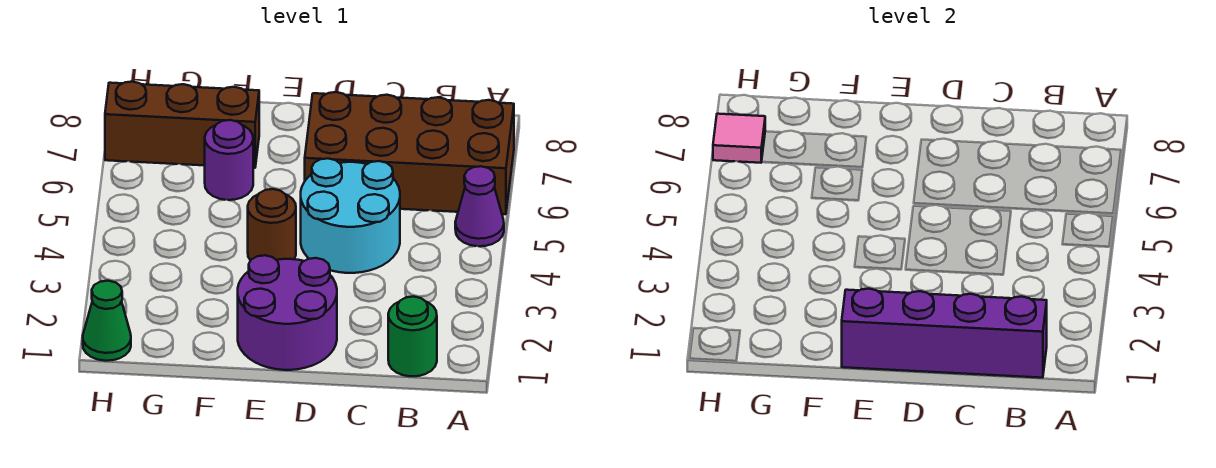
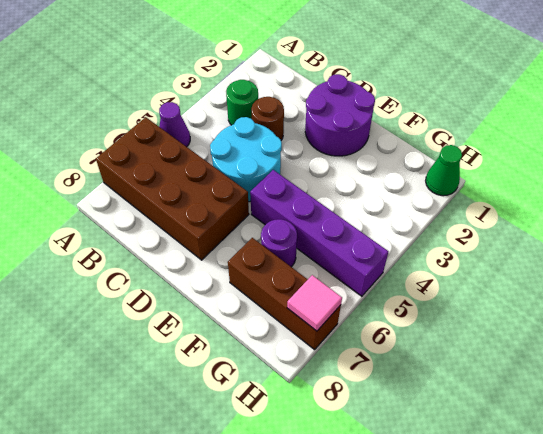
green 1x1 round brick [388,296,437,376] -> green 1x1 round brick moved to [226,80,258,125]
purple 1x4 brick [842,289,1047,378] -> purple 1x4 brick moved to [250,170,389,296]
brown 1x1 round brick [248,189,296,260] -> brown 1x1 round brick moved to [251,97,284,140]

